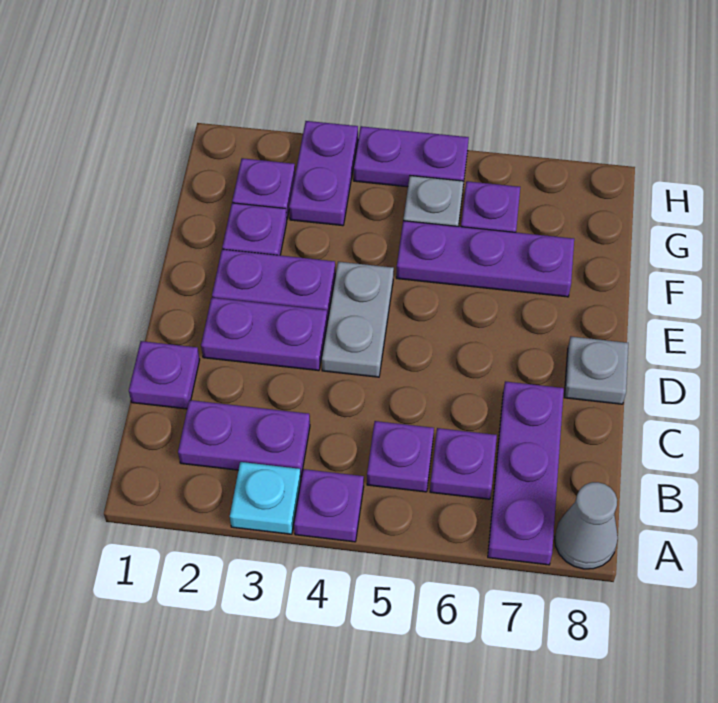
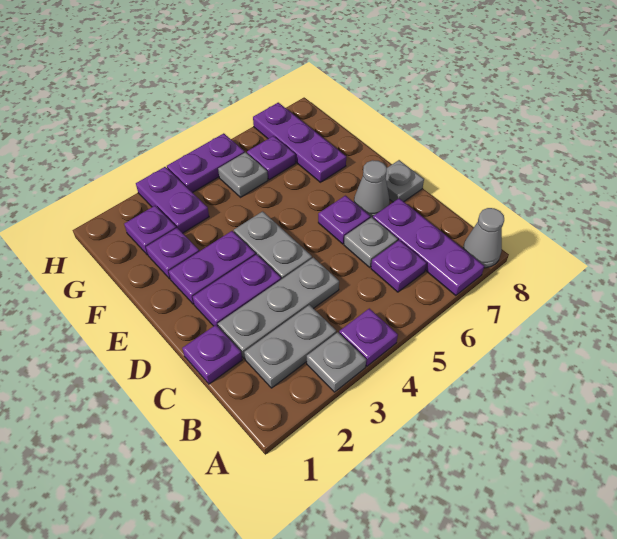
cyan 1x1 plate [230,462,301,534] -> grey 1x1 plate [307,332,366,392]
purple 1x2 plate [178,400,310,476] -> grey 1x2 plate [244,305,336,388]
purple 1x1 plate [367,421,434,492] -> purple 1x1 plate moved to [318,196,370,244]
none -> grey 1x3 plate [218,258,339,359]
none -> grey 1x1 plate [344,217,398,267]
none -> grey 1x1 cone [354,160,390,218]
purple 1x3 plate [396,221,574,297] -> purple 1x3 plate turned to [253,103,346,182]

